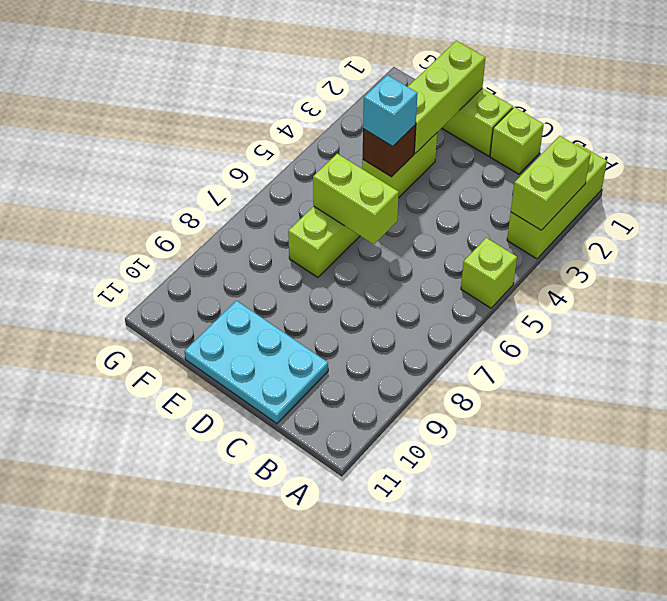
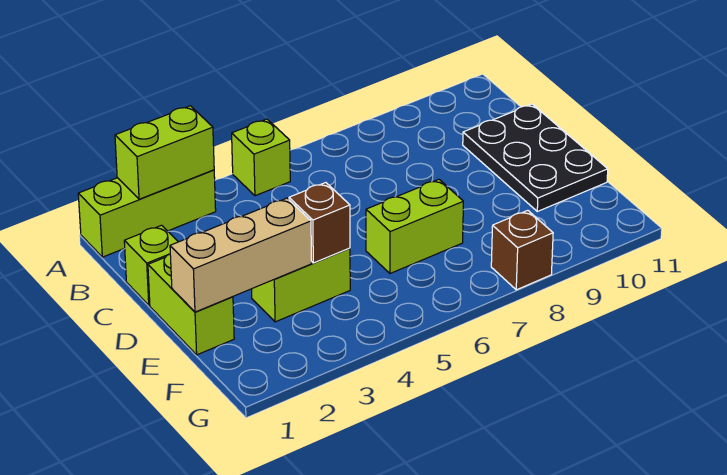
cyan 2x3 plate [185,301,328,424] -> black 2x3 plate [463,104,608,211]
lime 1x2 brick [313,154,399,244] -> none
lime 1x3 brick [408,41,485,153] -> tan 1x3 brick [170,198,311,312]
cyan 1x1 brick [363,75,418,146] -> none
none -> brown 1x1 brick [491,210,553,290]

